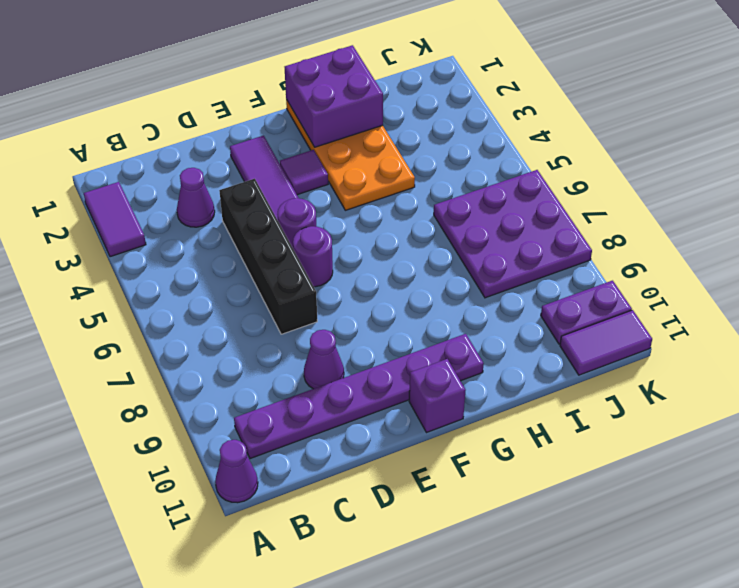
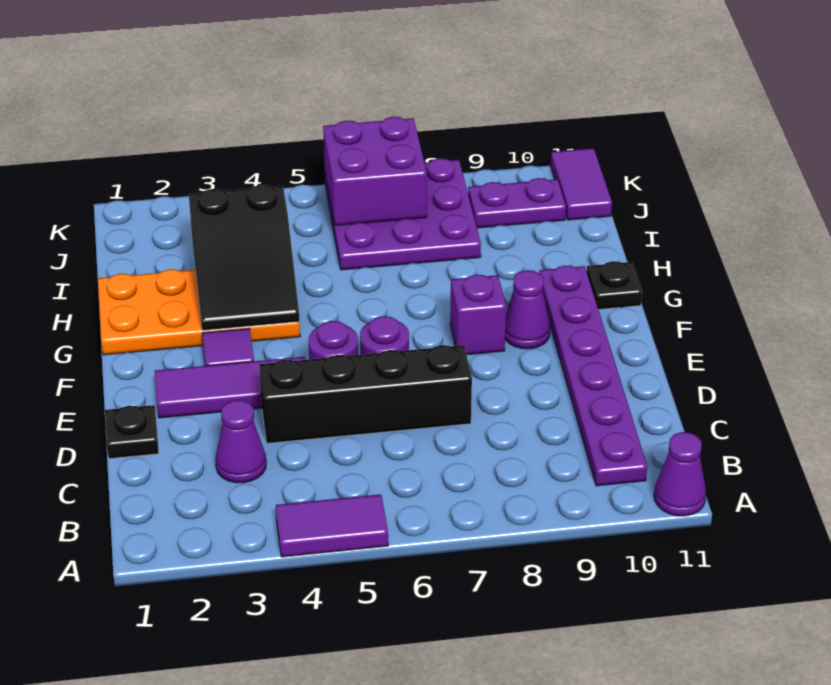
purple 1x2 tile [84,182,146,257] -> purple 1x2 tile moved to [276,494,388,557]
none -> black 1x1 plate [105,405,159,459]
purple 1x1 cone [304,330,344,389] -> purple 1x1 cone moved to [505,270,550,349]
purple 1x1 brick [409,359,466,433] -> purple 1x1 brick moved to [450,275,506,355]
purple 2x2 brick [285,45,383,147] -> purple 2x2 brick moved to [323,117,427,225]
none -> black 2x3 slope [189,185,300,331]
none -> black 1x1 plate [587,261,642,310]
purple 1x2 plate [541,281,632,344] -> purple 1x2 plate turned to [468,178,566,228]

